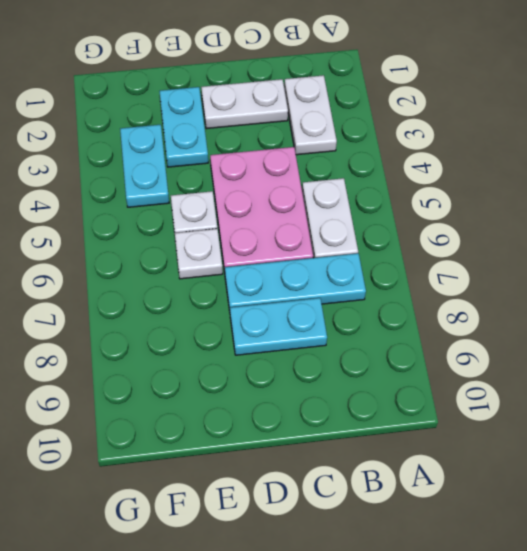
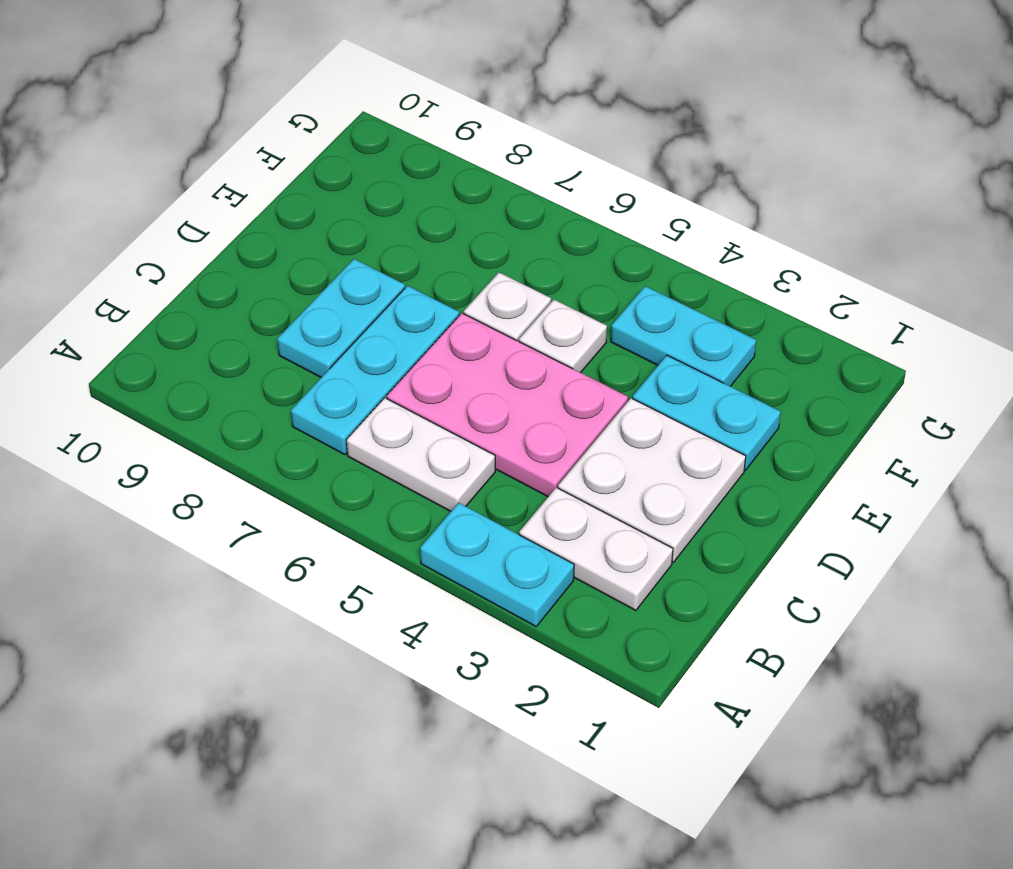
none -> cyan 1x2 plate [420,503,574,626]
white 1x2 plate [201,79,288,129] -> white 2x2 plate [558,398,746,562]

